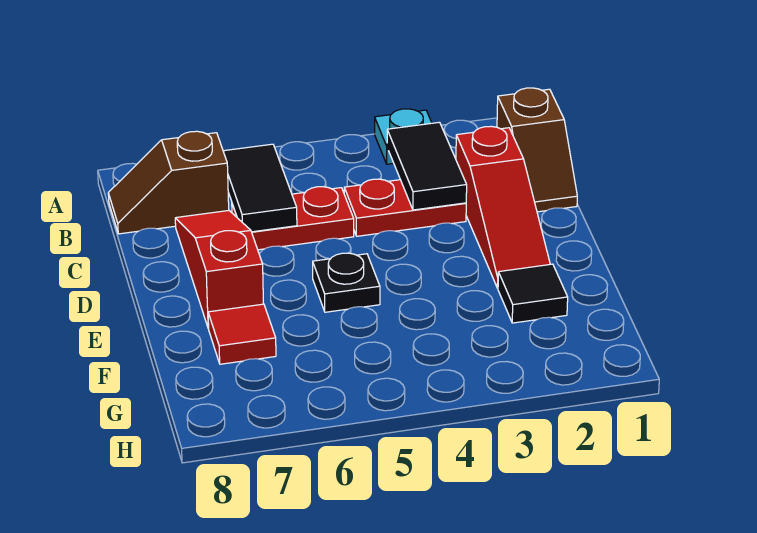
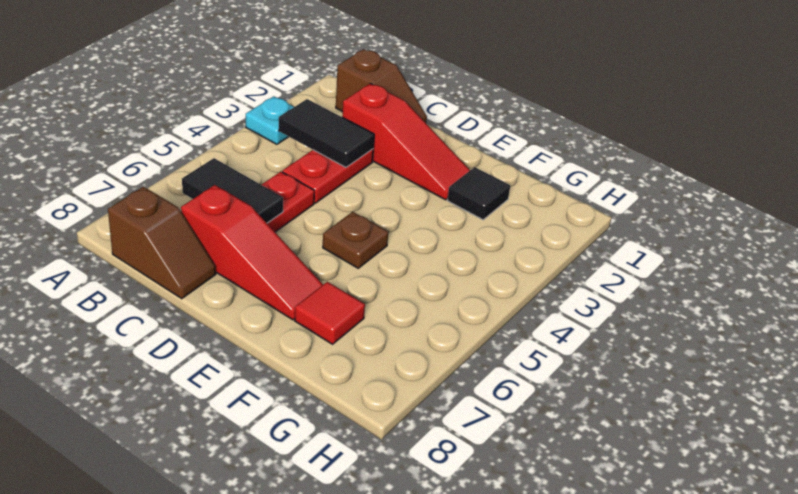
brown 1x2 slope [108,131,229,234] -> brown 1x2 slope turned to [108,187,216,299]
red 1x3 slope [175,211,263,328] -> red 1x3 slope turned to [181,185,323,320]
black 1x1 plate [313,253,380,312] -> brown 1x1 plate [323,212,388,268]

